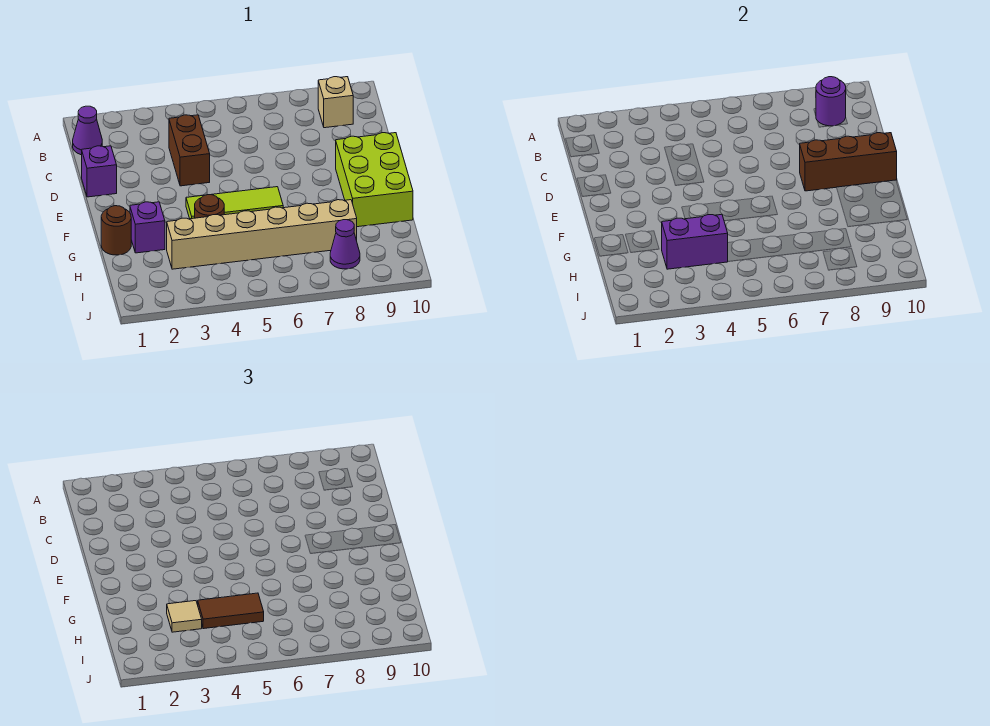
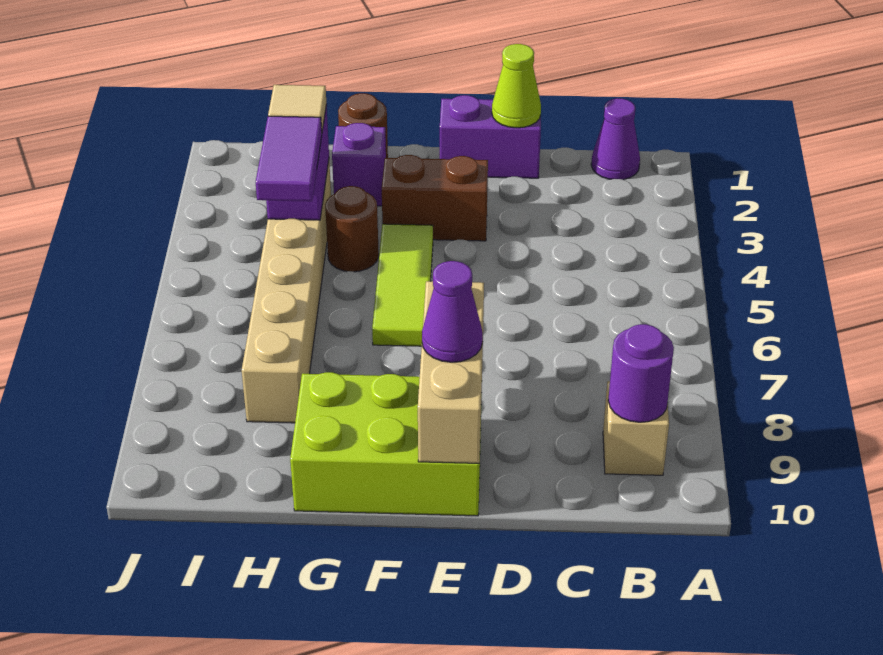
brown 1x2 brick [169,115,210,186] -> brown 1x2 brick moved to [382,155,488,241]
purple 1x1 brick [82,146,117,197] -> purple 1x2 brick [440,95,541,178]
none -> lime 1x1 cone [492,44,541,128]
brown 1x3 brick [800,133,897,191] -> tan 1x3 brick [418,281,484,463]
brown 1x2 tile [198,593,264,629] -> purple 1x2 tile [256,116,322,201]
purple 1x1 cone [330,220,360,269] -> purple 1x1 cone moved to [422,261,483,362]

